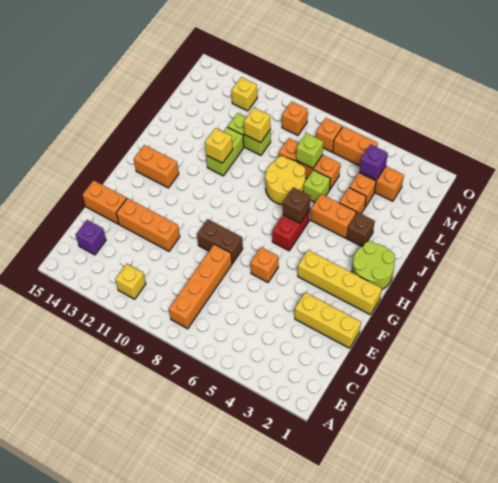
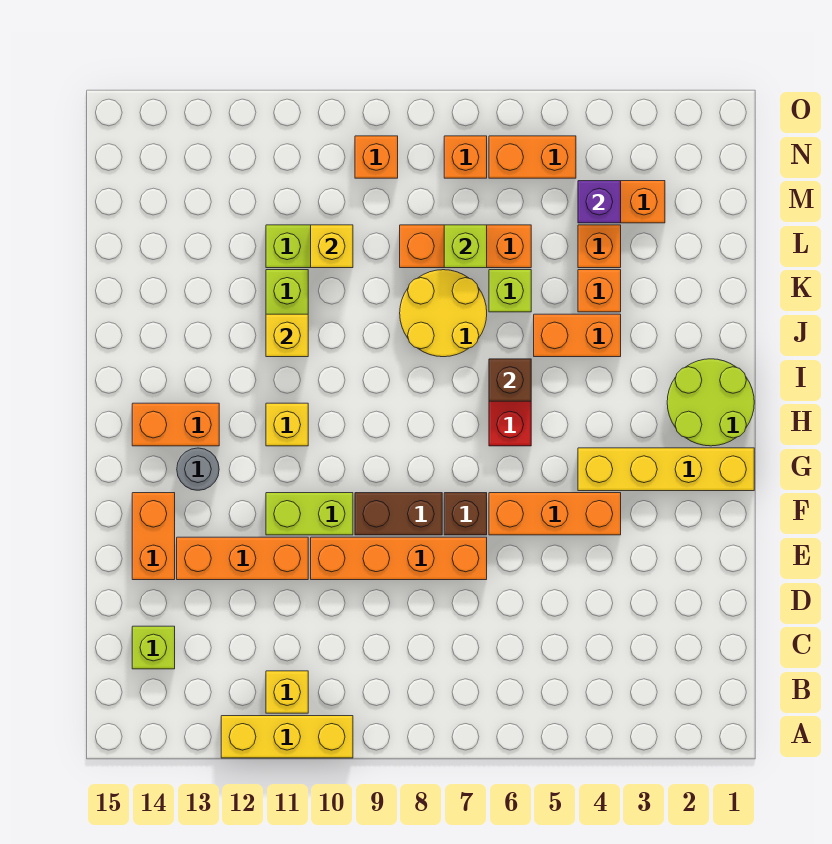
orange 1x4 brick [169,244,232,329] -> orange 1x4 brick turned to [311,537,487,580]
purple 1x1 brick [75,220,106,255] -> lime 1x1 brick [132,626,175,669]
yellow 1x3 brick [295,292,361,348] -> yellow 1x3 brick moved to [221,716,353,758]
orange 1x2 brick [82,180,127,224] -> orange 1x2 brick turned to [132,493,175,580]
orange 1x1 brick [251,247,278,282] -> orange 1x3 brick [489,493,621,535]
none -> lime 1x2 brick [266,493,353,535]
none -> grey 1x1 round brick [177,448,219,490]
brown 1x1 brick [346,212,375,247] -> brown 1x1 brick moved to [444,493,487,535]
yellow 1x1 brick [231,77,257,111] -> yellow 1x1 brick moved to [266,403,308,446]

